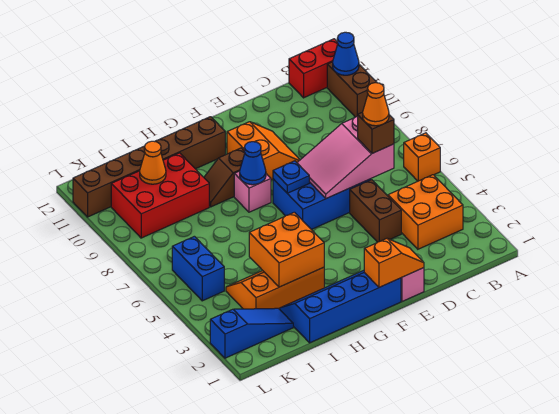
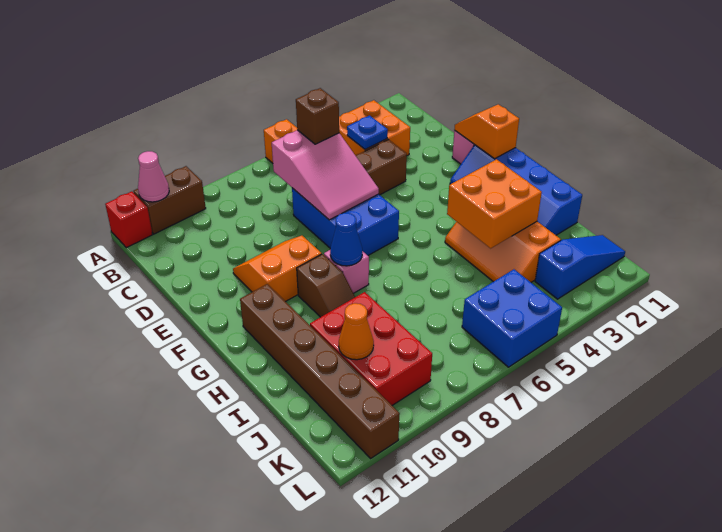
blue 1x1 cone [333,32,359,75] -> pink 1x1 cone [138,151,169,202]
red 1x2 brick [289,39,338,98] -> red 1x1 brick [105,191,153,248]
orange 1x1 cone [363,83,389,126] -> none
blue 1x1 plate [273,161,309,193] -> blue 1x1 plate moved to [347,116,388,149]
blue 1x3 slope [210,308,293,358] -> blue 1x3 slope turned to [535,235,625,299]
blue 1x2 brick [172,236,224,301] -> blue 2x2 brick [462,269,562,367]

